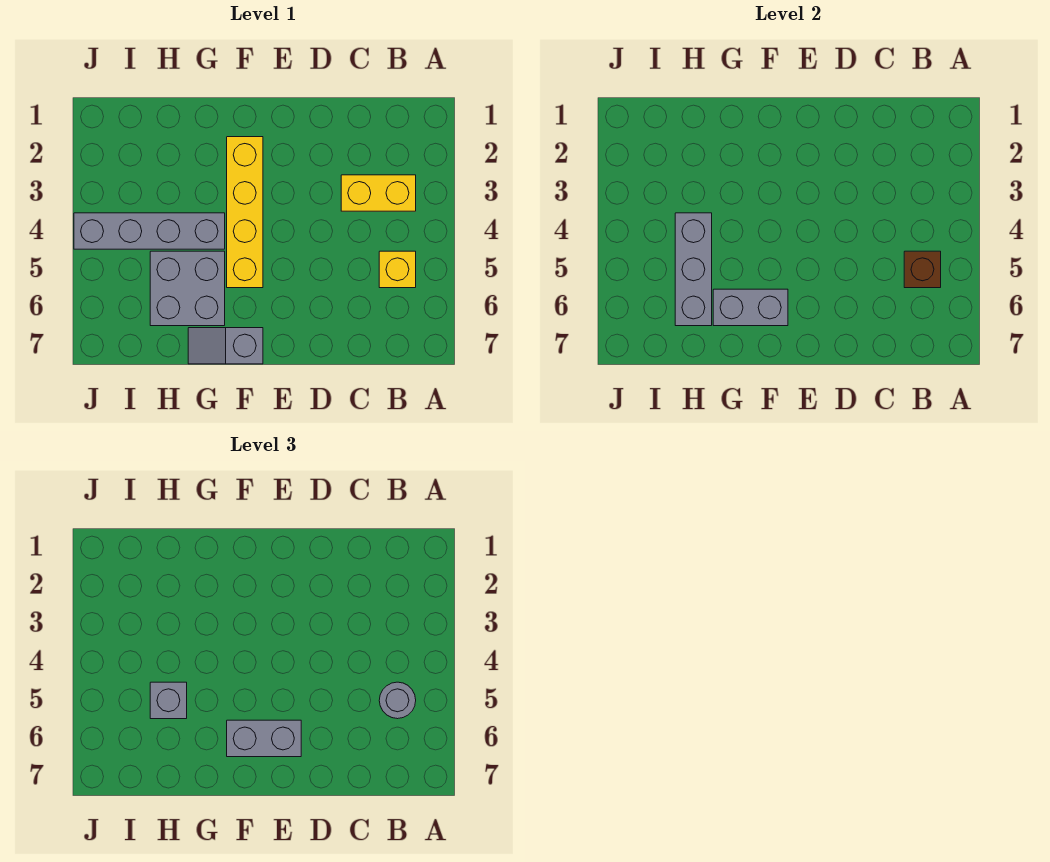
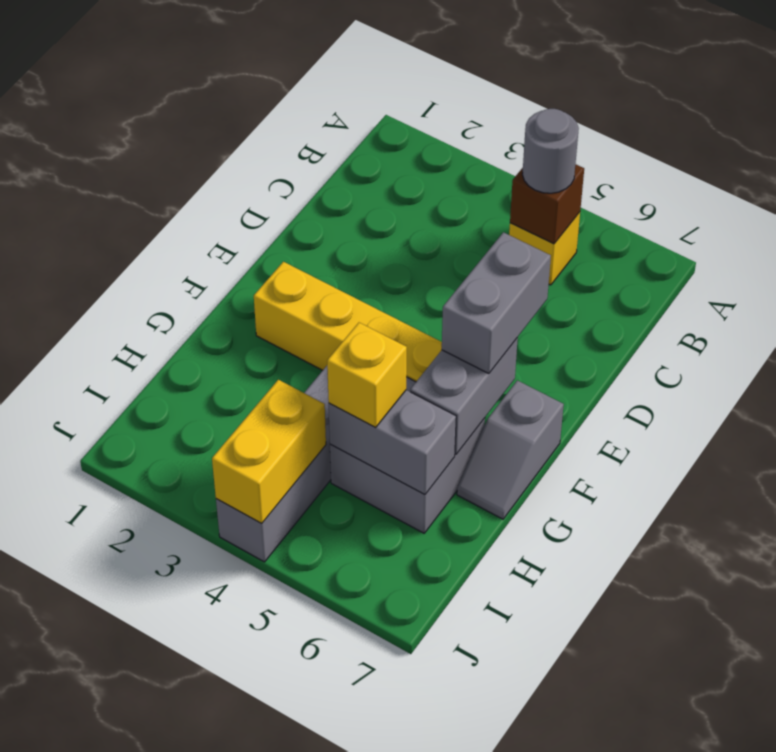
yellow 1x2 brick [341,175,416,211] -> yellow 1x2 brick moved to [212,380,326,523]
grey 1x3 brick [675,213,712,326] -> grey 1x2 brick [329,390,456,494]
grey 1x1 brick [150,682,187,719] -> yellow 1x1 brick [327,323,407,428]

